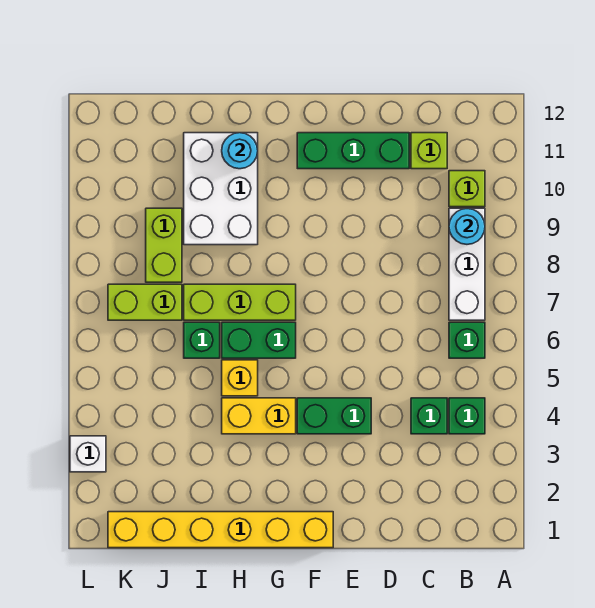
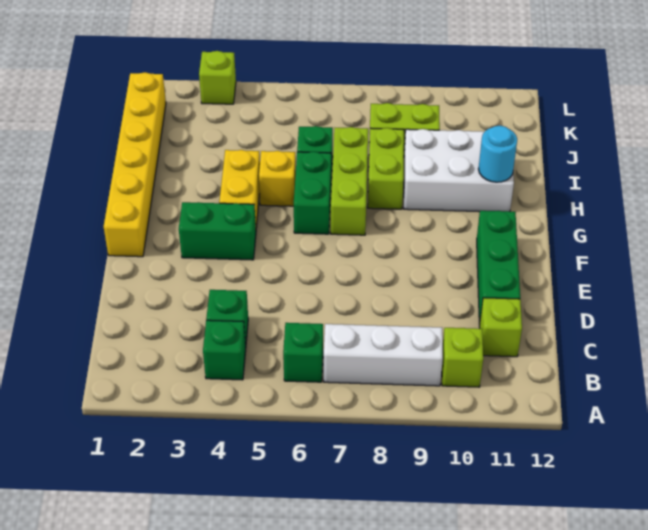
cyan 1x1 round brick [449,208,485,244] -> none
green 1x2 brick [297,398,371,434] -> green 1x2 brick turned to [179,202,256,260]
lime 1x2 brick [108,284,182,320] -> lime 1x2 brick moved to [368,128,404,209]
white 1x1 brick [70,436,106,472] -> lime 1x1 brick [199,51,236,104]

